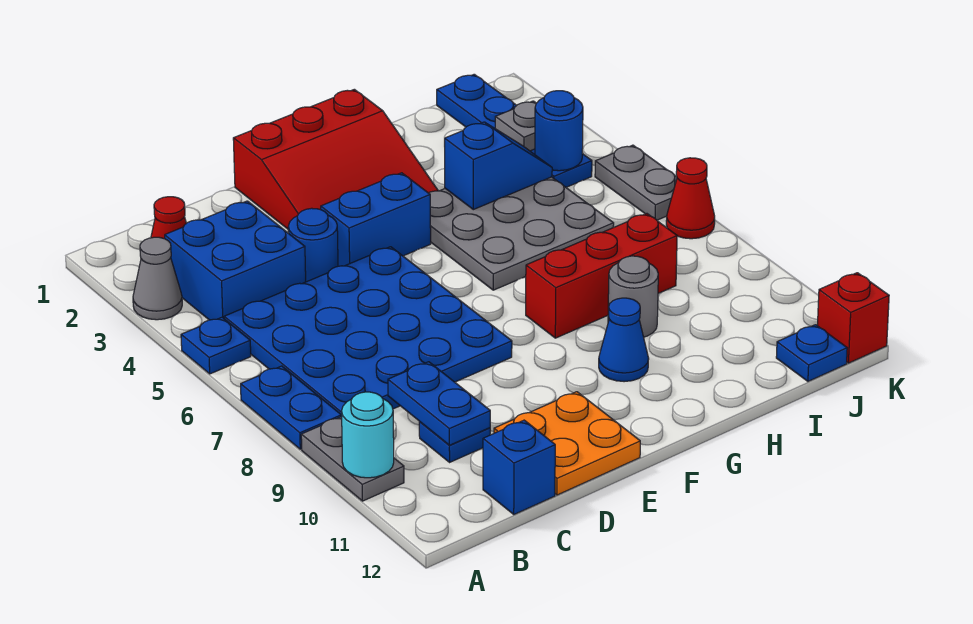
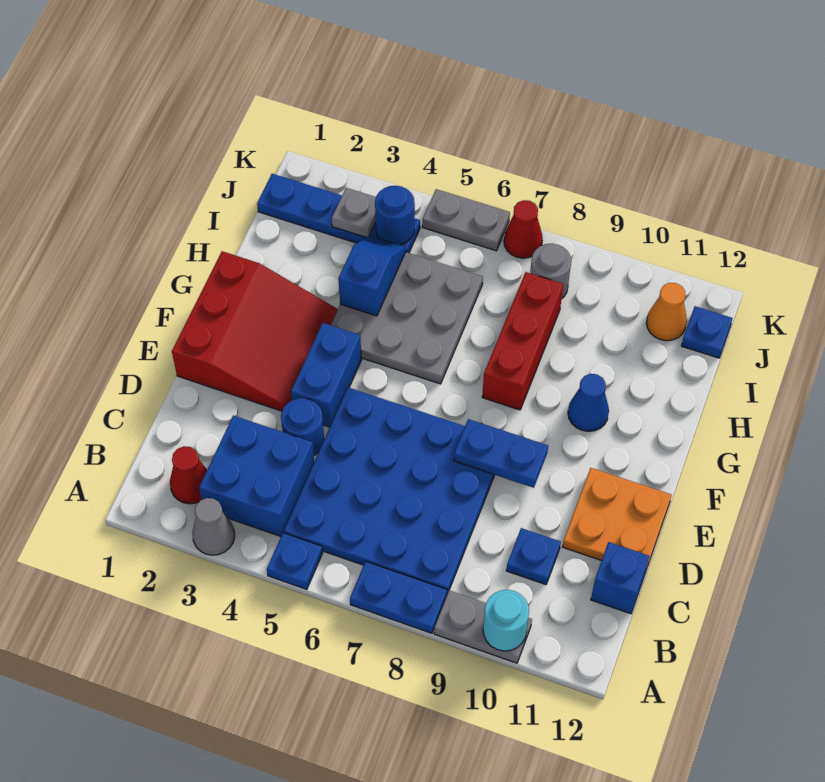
blue 1x2 plate [388,362,490,445] -> blue 1x2 plate moved to [454,419,548,488]
grey 1x1 round brick [608,256,658,337] -> grey 1x1 round brick moved to [530,244,571,298]
none -> orange 1x1 cone [646,283,687,341]
red 1x1 brick [817,273,889,363] -> none

